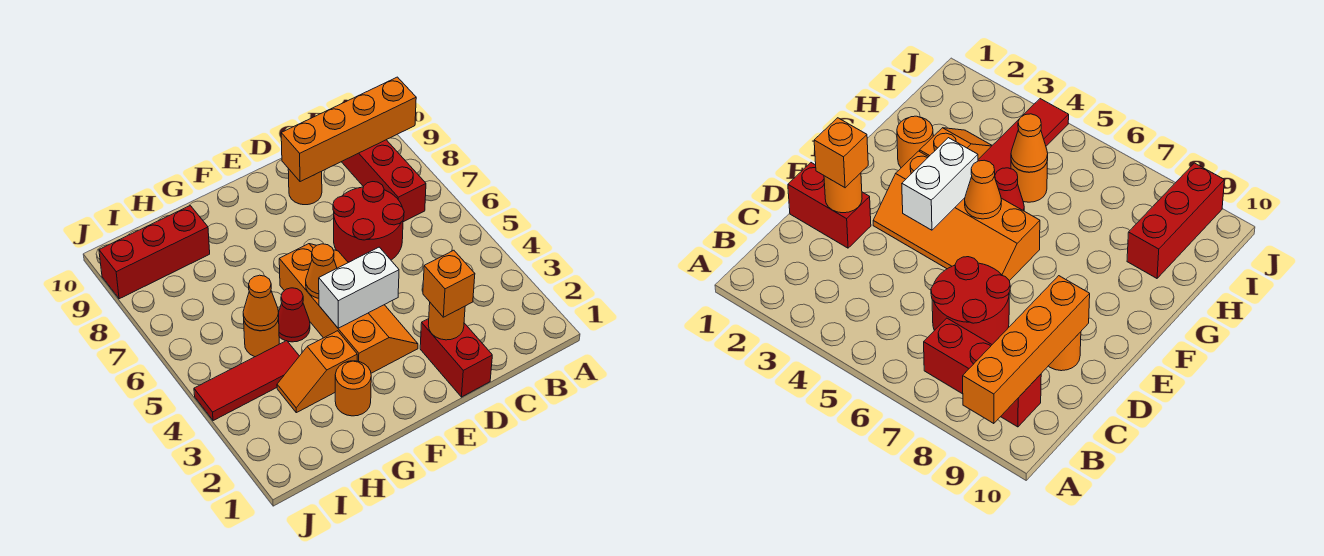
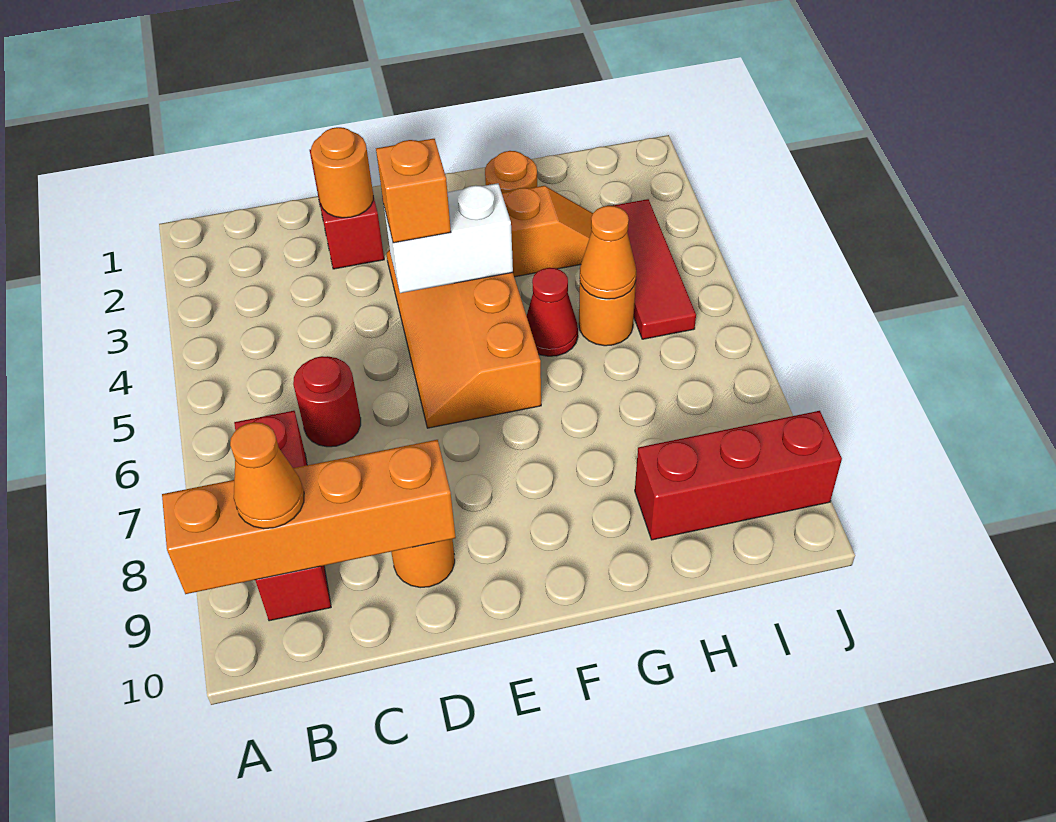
red 2x2 round brick [333,182,404,262] -> red 1x1 round brick [293,356,361,447]
orange 1x1 brick [423,250,475,317] -> orange 1x1 brick moved to [376,139,451,243]
orange 1x1 cone [306,244,337,298] -> orange 1x1 cone moved to [230,422,304,529]
red 1x3 tile [194,341,299,421] -> red 1x3 tile turned to [613,199,696,339]

